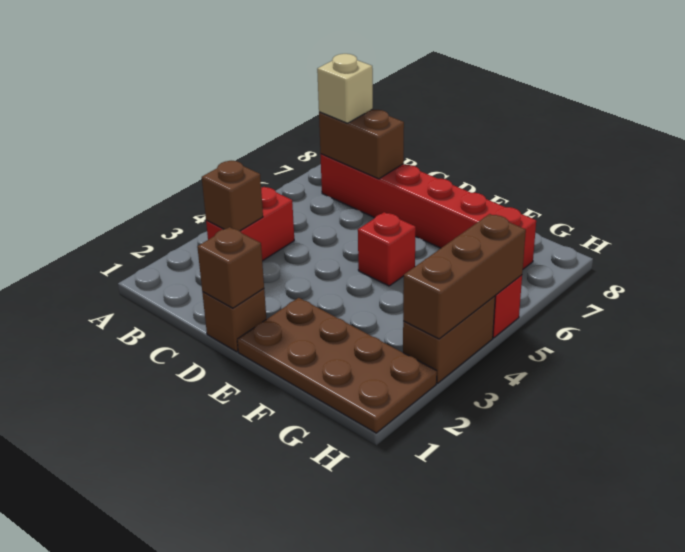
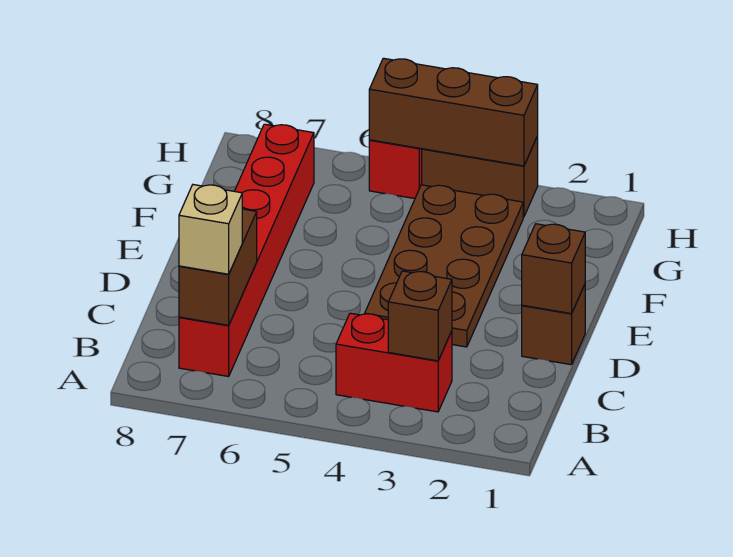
brown 2x4 plate [237,298,437,433] -> brown 2x4 plate moved to [365,185,523,347]
red 1x1 brick [358,212,416,286] -> none

